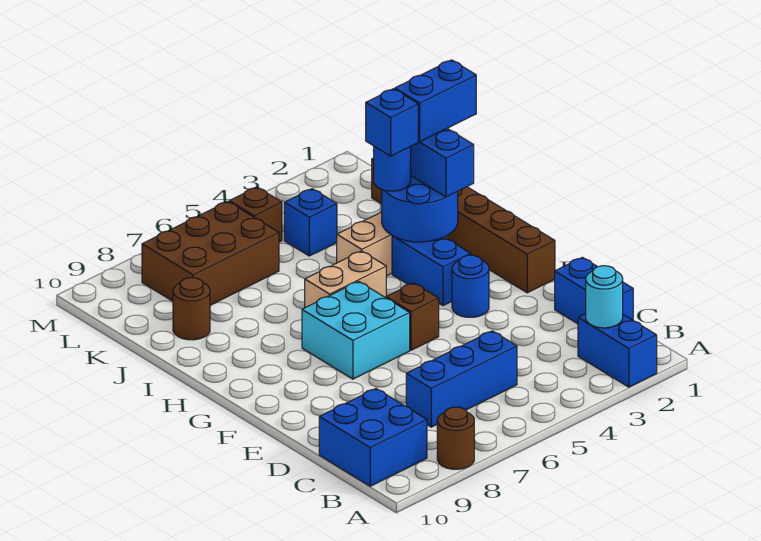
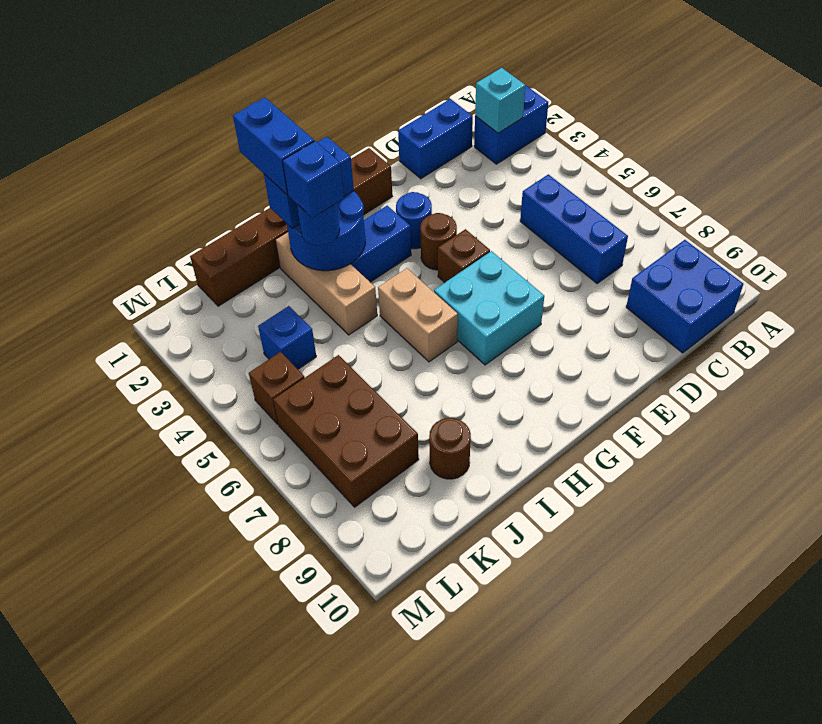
brown 1x1 round brick [437,407,474,469] -> brown 1x1 round brick moved to [420,213,457,270]
cyan 1x1 round brick [586,266,623,328] -> cyan 1x1 brick [475,68,525,133]

